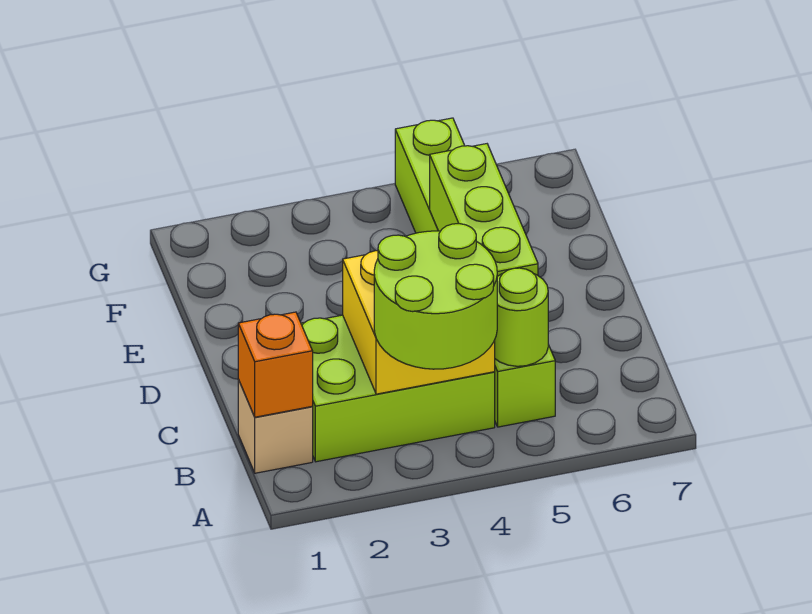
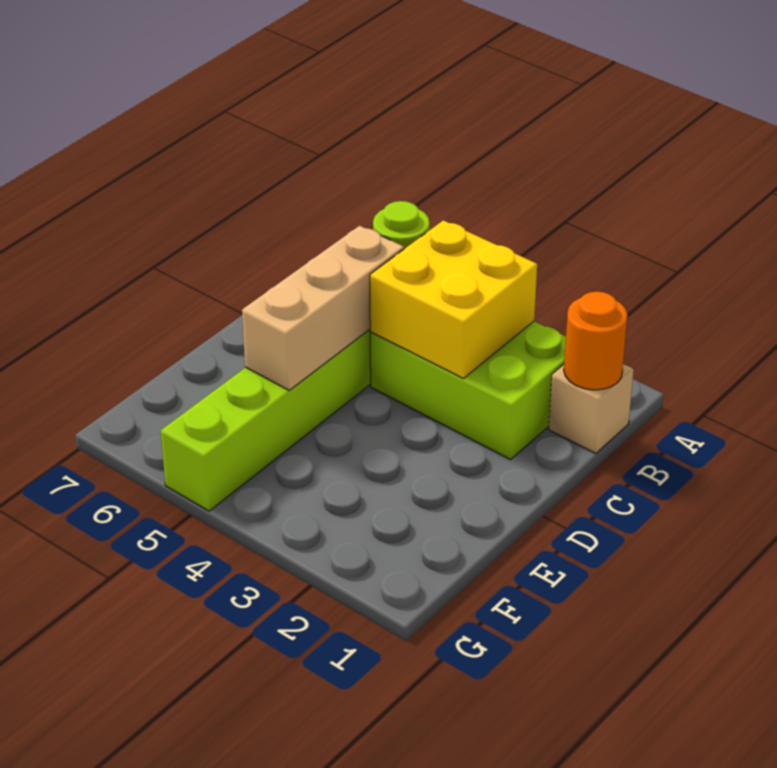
lime 2x2 round brick [374,224,497,369] -> none
orange 1x1 brick [238,312,313,417] -> orange 1x1 round brick [564,292,627,390]
lime 1x3 brick [430,144,538,276] -> tan 1x3 brick [242,226,404,390]

